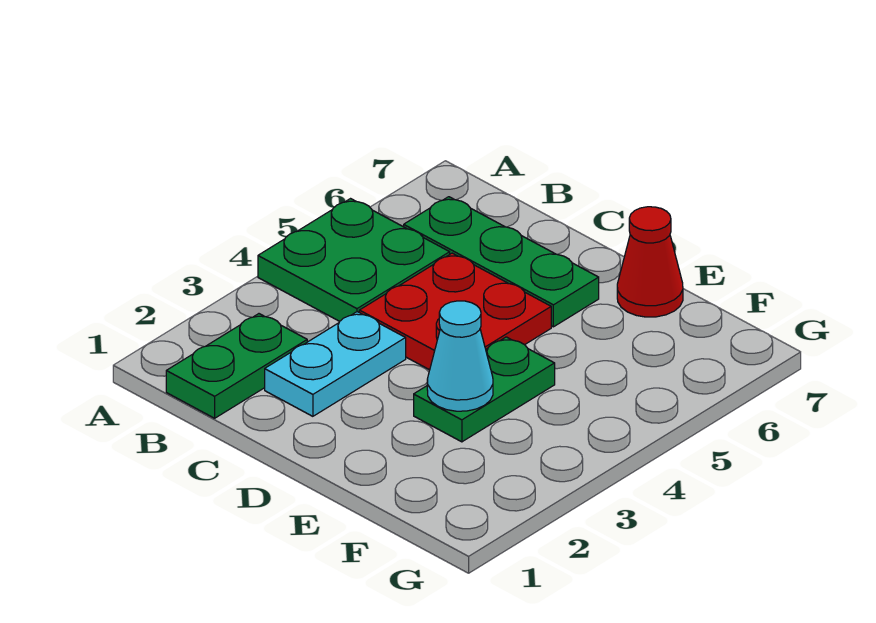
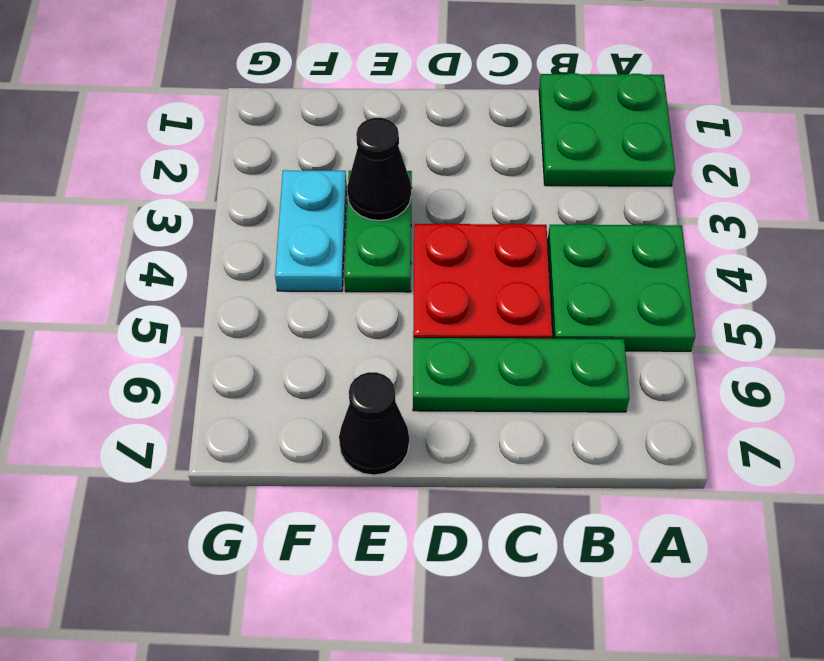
green 1x2 plate [166,314,307,418] -> green 2x2 plate [539,73,675,186]
cyan 1x2 plate [265,312,406,416] -> cyan 1x2 plate moved to [275,170,347,291]
cyan 1x1 cone [427,301,493,411] -> black 1x1 cone [347,118,411,221]
red 1x1 cone [617,207,683,317] -> black 1x1 cone [339,372,409,475]

